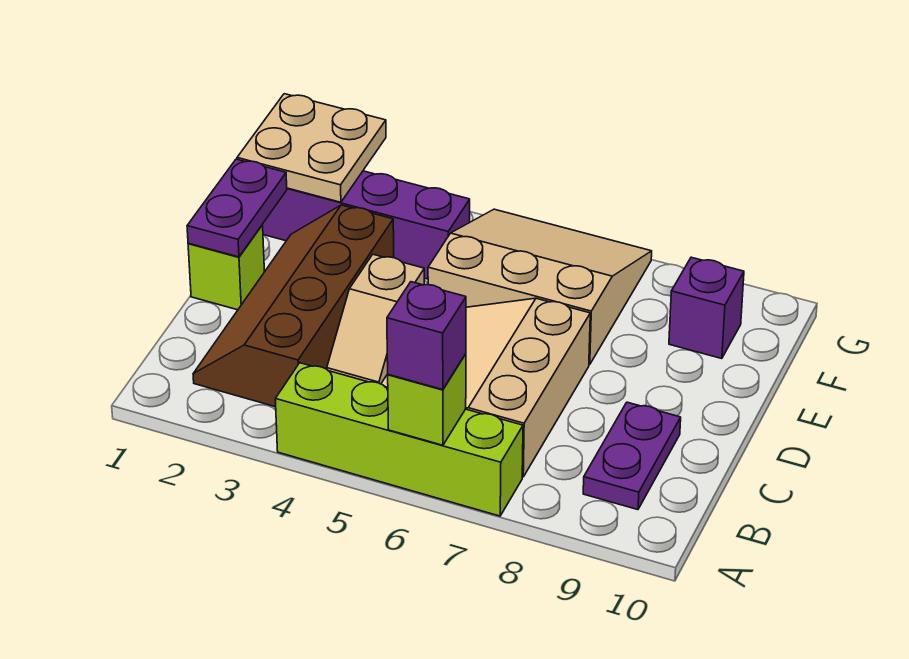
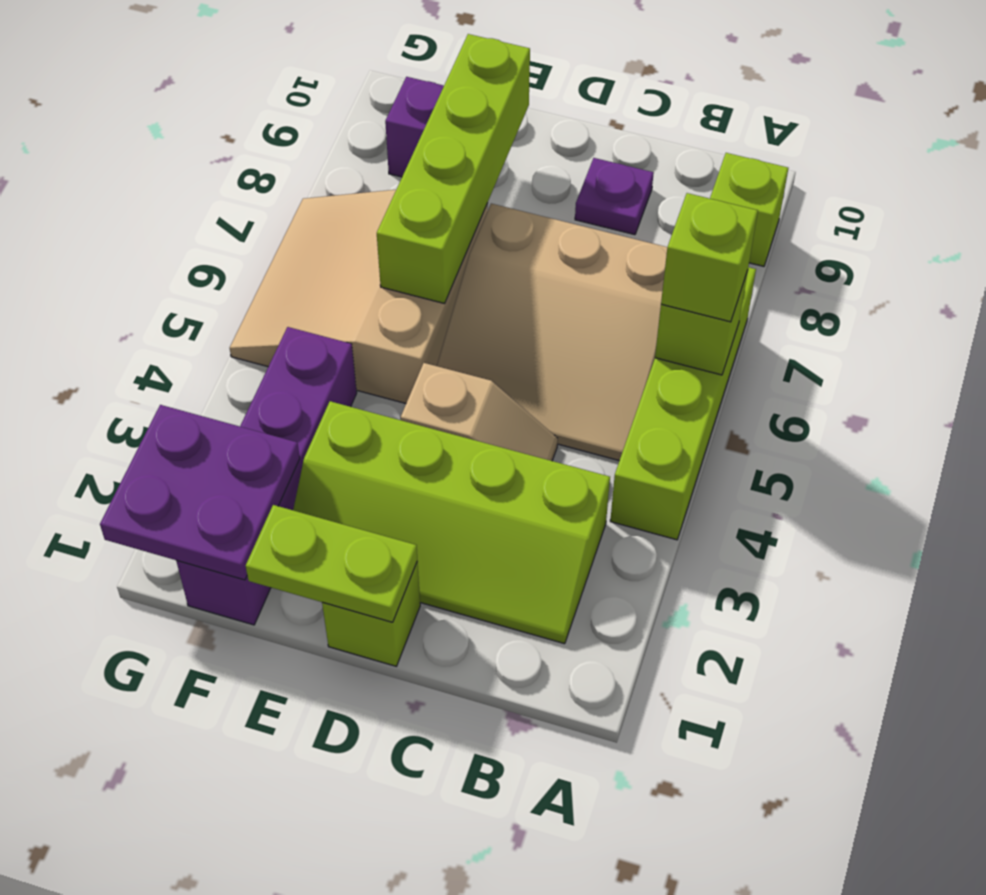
purple 1x1 brick [387,282,466,390] -> lime 1x1 brick [661,193,758,322]
none -> lime 1x1 brick [710,153,788,266]
brown 2x4 slope [193,205,394,407] -> lime 2x4 slope [293,401,610,644]
purple 1x2 plate [583,402,681,510] -> purple 1x1 plate [575,158,654,235]
purple 1x2 plate [187,159,287,257] -> lime 1x2 plate [246,505,417,622]
none -> lime 1x4 brick [377,34,530,304]
tan 2x2 plate [237,94,386,202] -> purple 2x2 plate [100,405,300,580]

